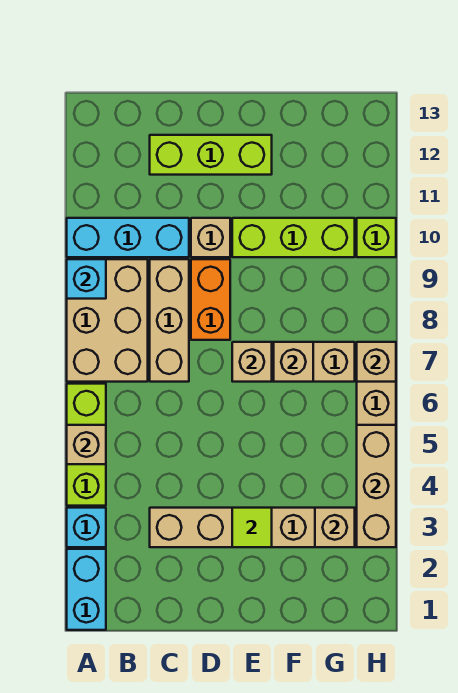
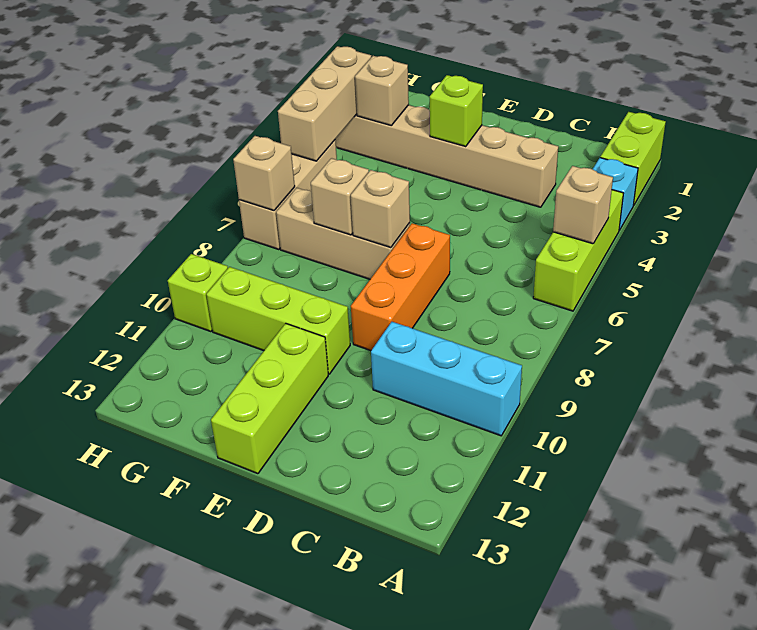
cyan 1x2 brick [67,549,106,630] -> lime 1x2 brick [600,112,666,206]
tan 2x3 brick [67,259,148,382] -> none
cyan 1x1 brick [67,259,106,299] -> none
tan 1x3 brick [150,259,189,382] -> none
lime 1x3 brick [150,135,272,175] -> lime 1x3 brick turned to [211,323,328,474]
orange 1x2 brick [191,259,230,340] -> orange 1x3 brick [351,223,450,351]
tan 1x1 brick [191,218,230,257] -> none
lime 1x1 tile [232,508,272,547] -> lime 1x1 brick [430,75,483,147]

